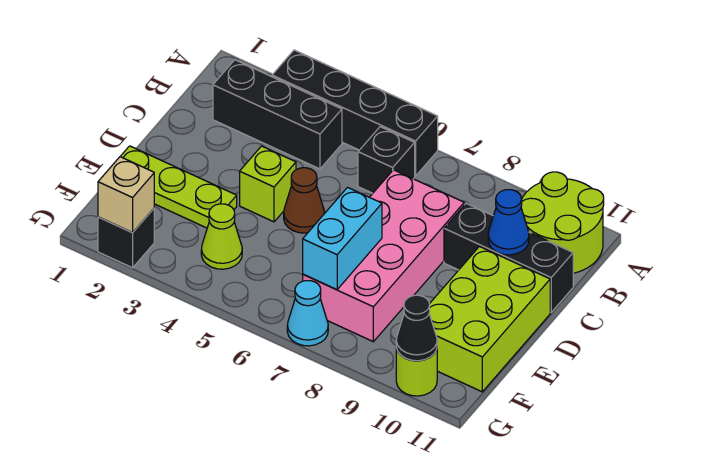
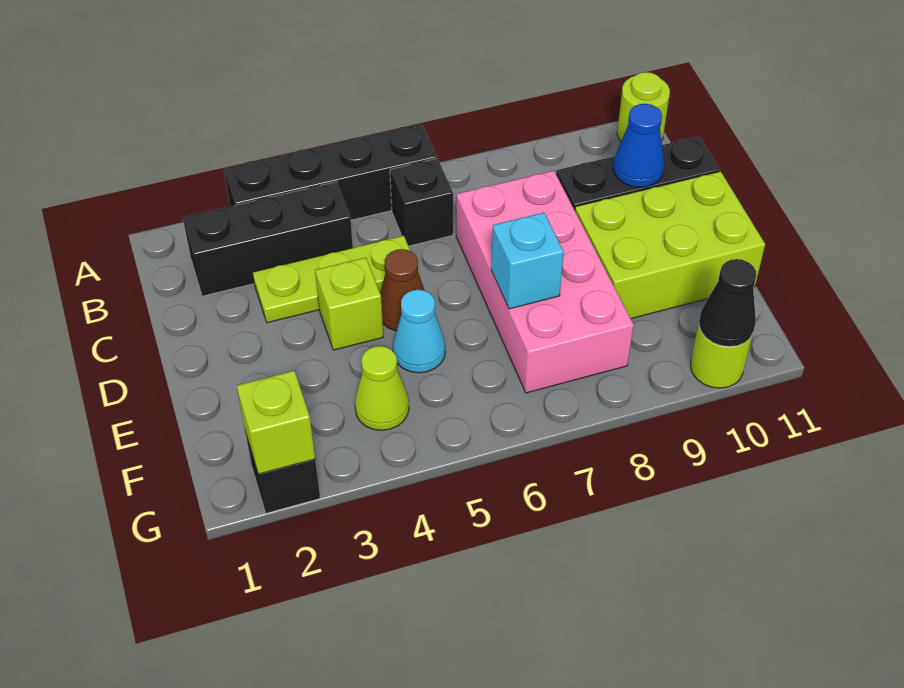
lime 2x2 round brick [521,172,604,273] -> lime 1x1 round brick [617,72,670,141]
lime 2x3 brick [429,247,550,392] -> lime 2x3 brick turned to [575,171,765,319]
lime 1x3 plate [120,146,237,228] -> lime 1x3 plate moved to [253,236,419,323]
cyan 1x2 brick [303,187,382,289] -> cyan 1x1 brick [491,213,564,309]
tan 1x1 brick [98,157,154,233] -> lime 1x1 brick [237,371,315,474]
cyan 1x1 cone [287,281,328,346] -> cyan 1x1 cone moved to [393,290,445,373]

